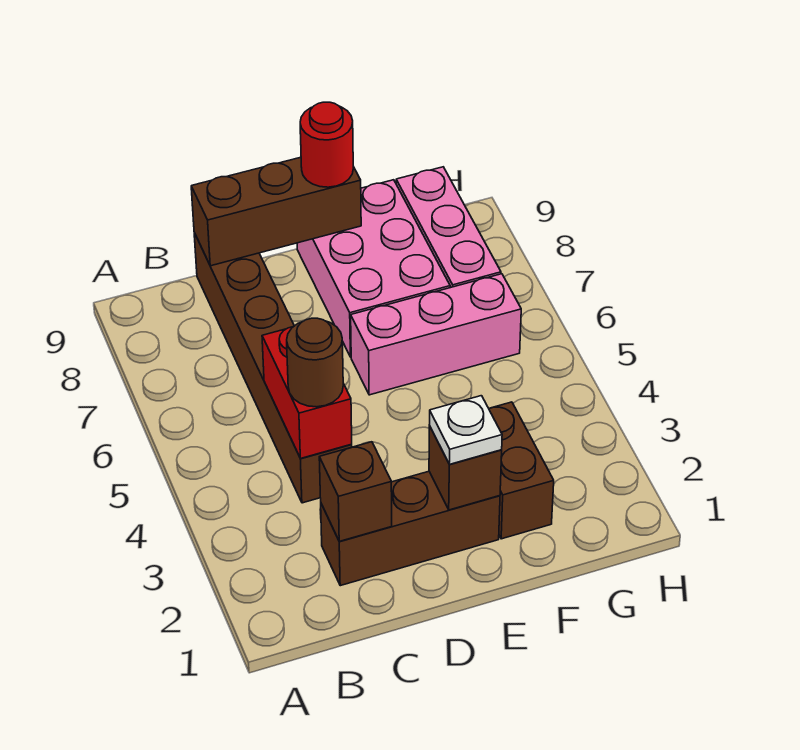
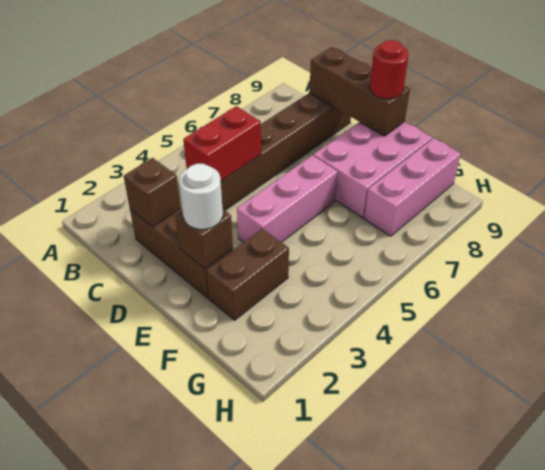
brown 1x1 round brick [287,318,343,407] -> none
white 1x1 plate [429,396,502,464] -> white 1x1 round brick [179,164,223,229]
pink 1x3 brick [351,274,521,395] -> pink 1x3 brick turned to [237,155,338,242]

